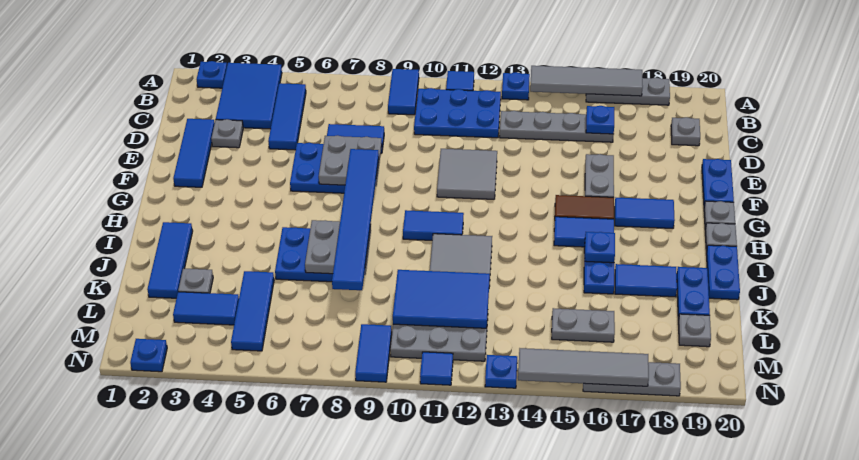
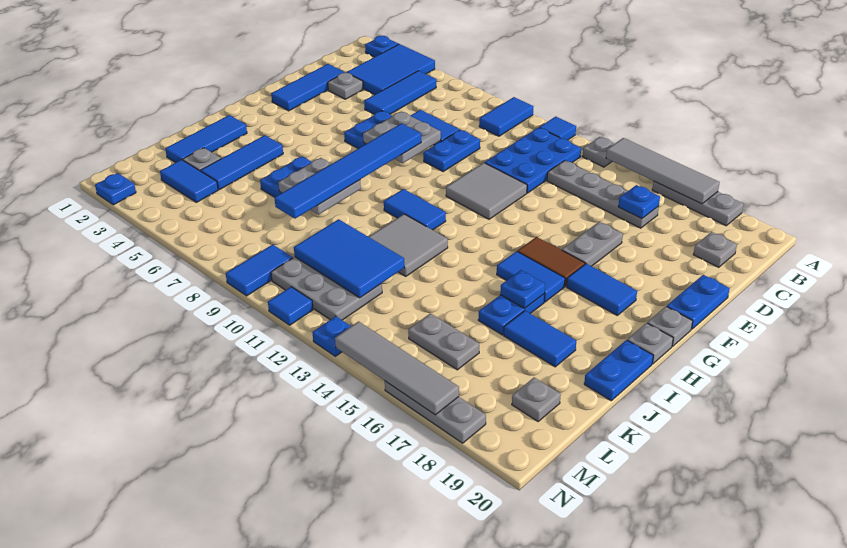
blue 1x1 plate [502,72,530,100] -> grey 1x1 plate [582,137,614,167]
blue 2x3 plate [414,88,501,138] -> blue 2x3 plate turned to [485,128,581,193]
blue 1x2 plate [677,267,710,319] -> blue 1x2 plate moved to [423,130,480,171]
blue 1x3 tile [231,271,274,351] -> blue 1x3 tile moved to [201,135,283,190]

